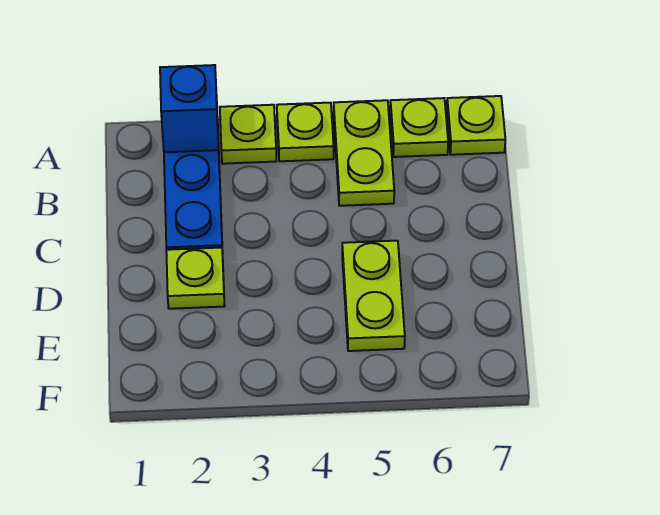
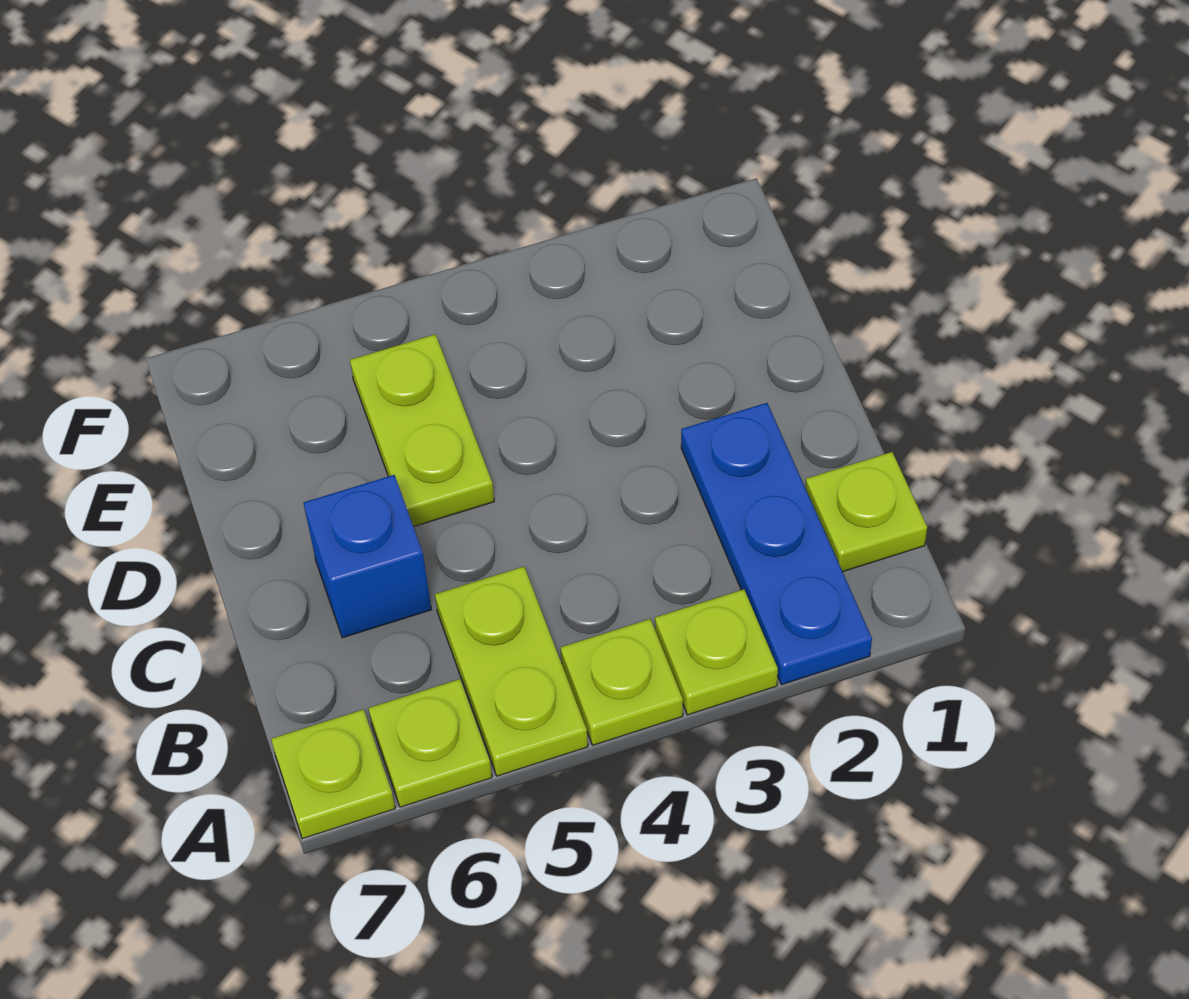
blue 1x1 brick [160,65,219,152] -> blue 1x1 brick moved to [304,475,431,638]
lime 1x1 plate [166,248,225,309] -> lime 1x1 plate moved to [805,452,927,572]

